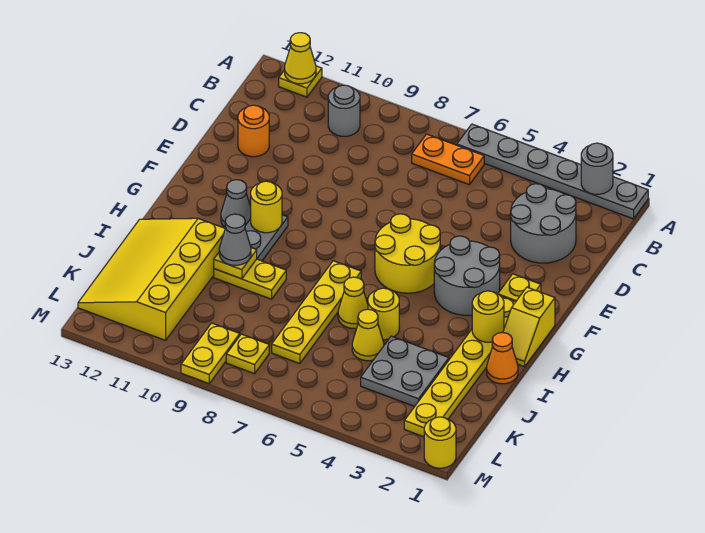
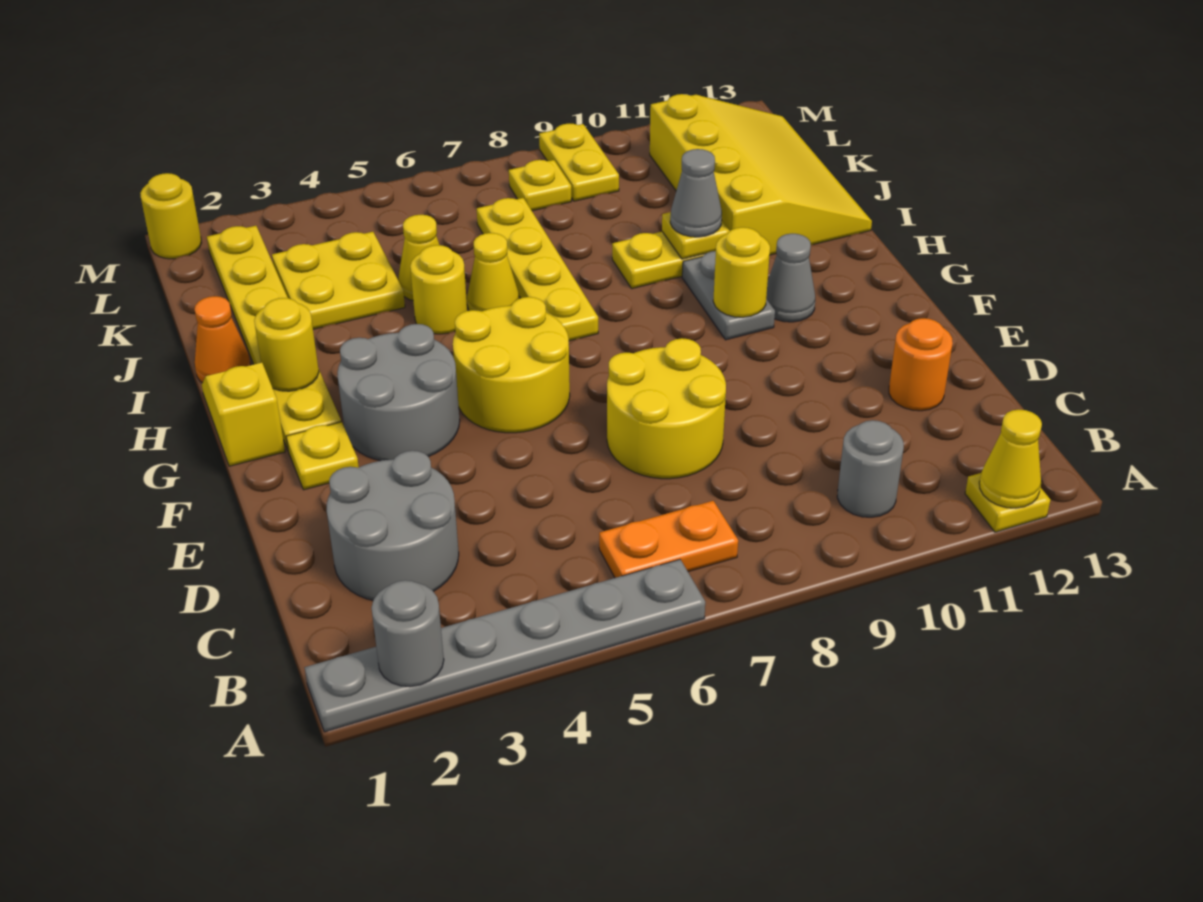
none -> yellow 2x2 round brick [607,338,726,479]
grey 2x2 plate [361,336,449,406] -> yellow 2x2 plate [272,232,405,329]

